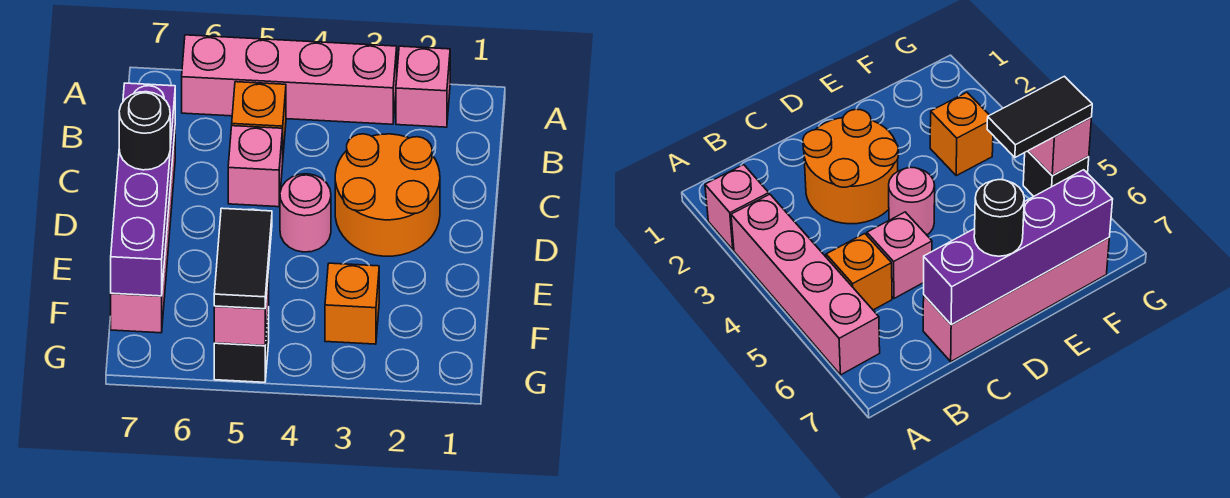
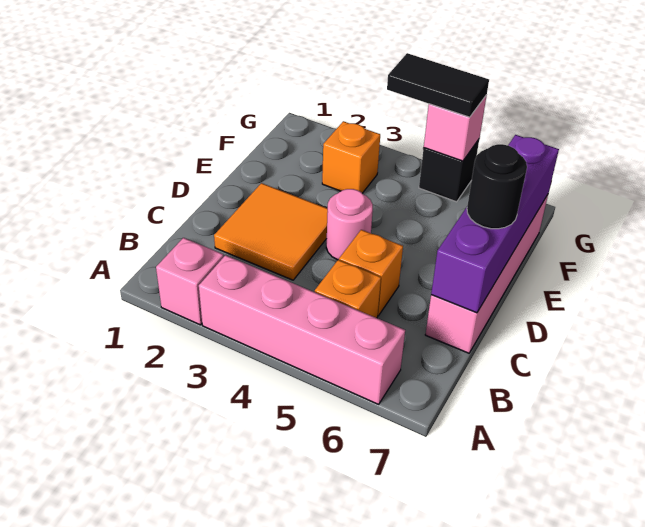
orange 2x2 round brick [335,134,440,256] -> orange 2x2 tile [214,183,328,280]
pink 1x1 brick [228,126,283,207] -> orange 1x1 brick [339,230,403,316]
black 1x2 tile [214,208,272,309] -> black 1x2 tile turned to [387,53,489,117]

